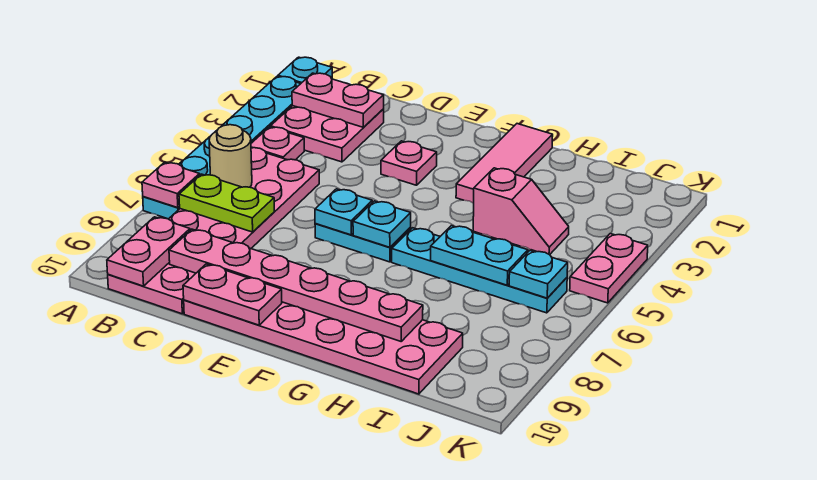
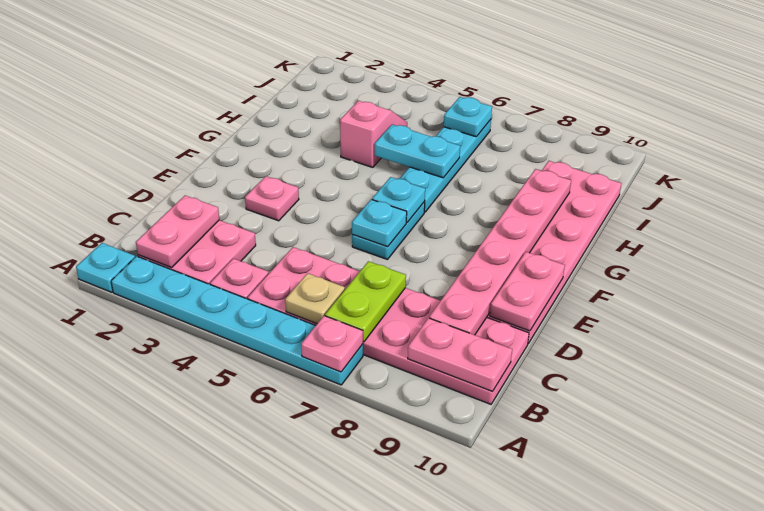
tan 1x1 round brick [209,125,252,187] -> tan 1x1 plate [285,273,345,324]
pink 1x3 tile [456,124,553,203] -> none
cyan 1x2 plate [431,226,528,285] -> cyan 1x2 plate turned to [375,124,460,178]
pink 1x2 plate [570,234,648,303] -> none

